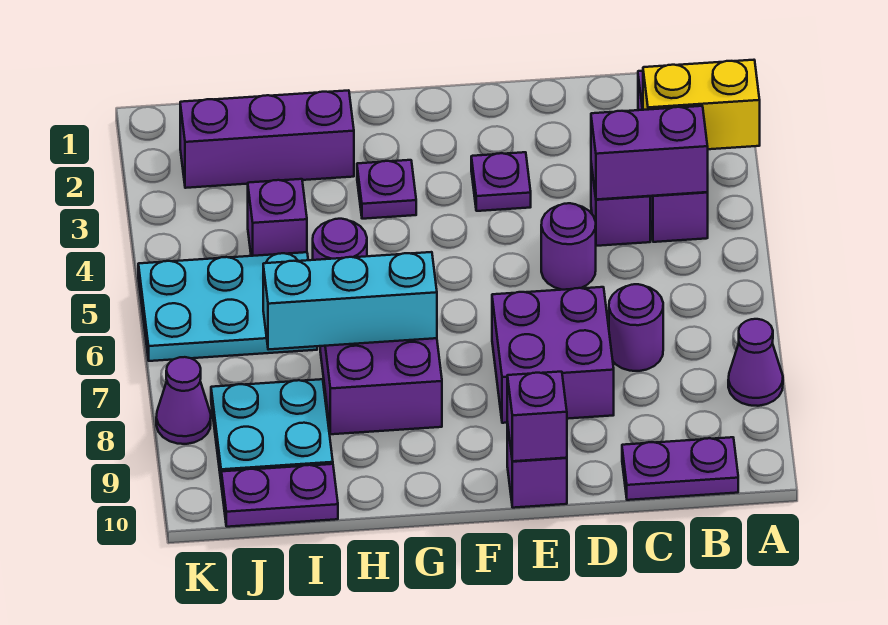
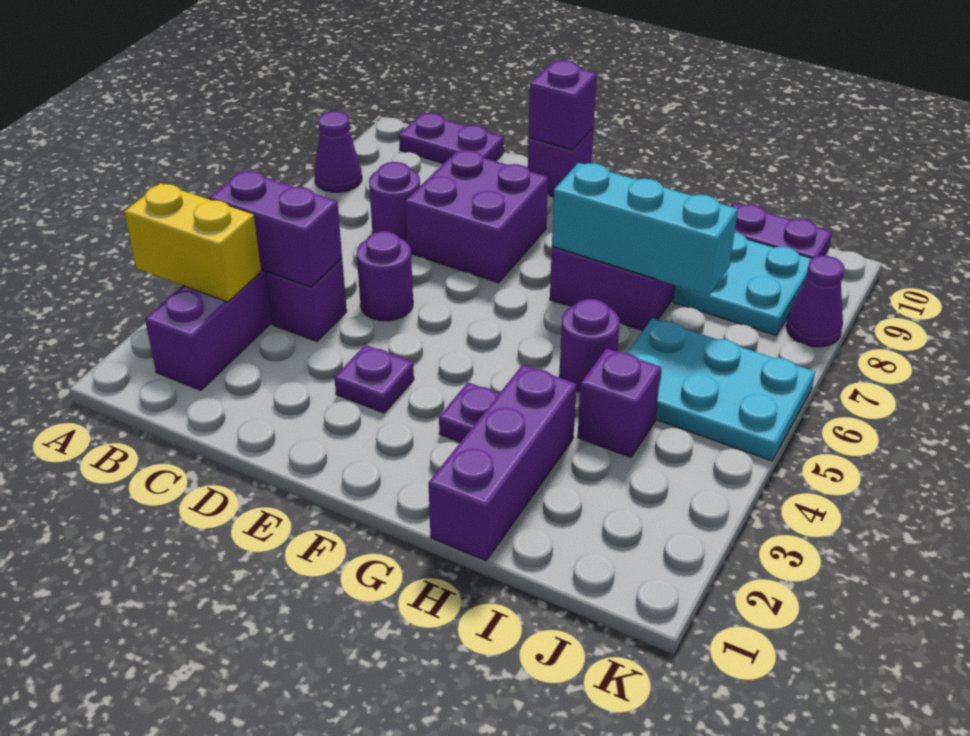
purple 1x3 brick [180,90,354,188] -> purple 1x3 brick turned to [428,365,577,561]

